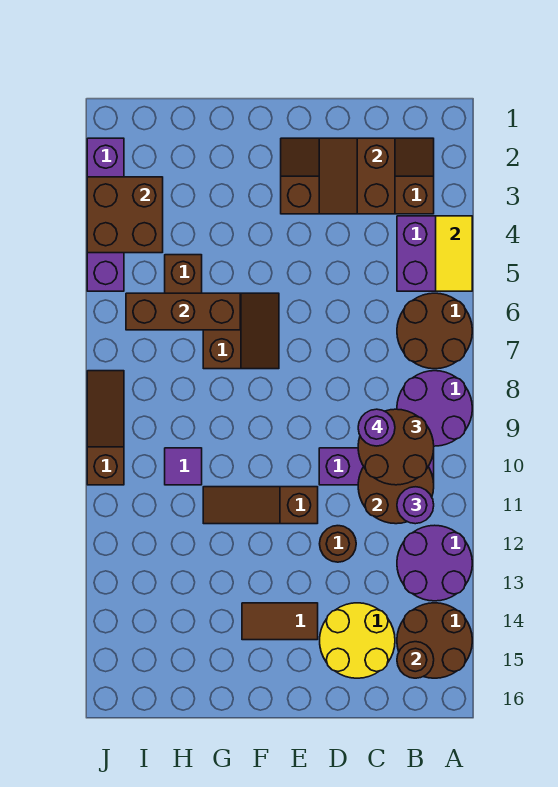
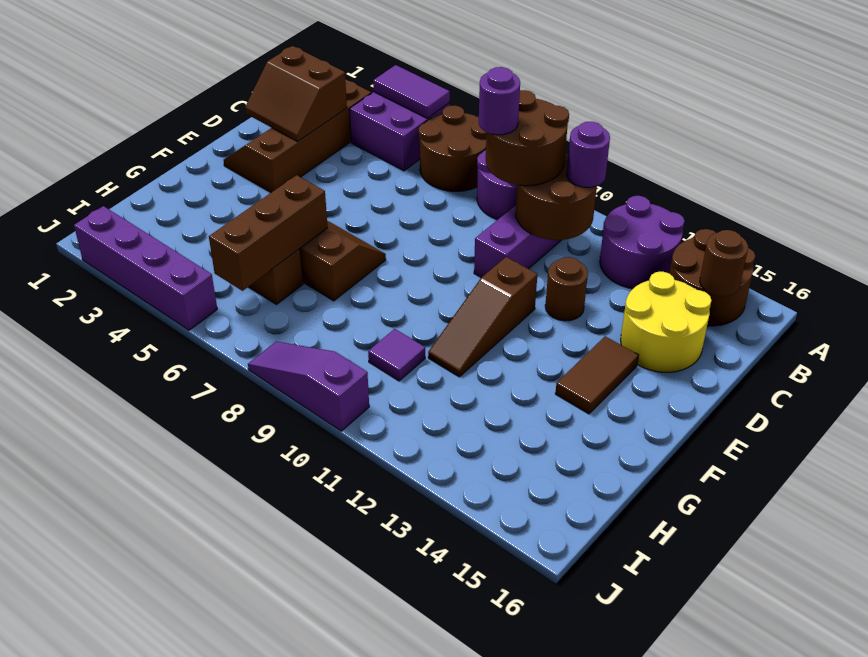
yellow 1x2 tile [436,216,472,291] -> purple 1x2 tile [373,65,450,118]
brown 2x2 brick [87,177,163,253] -> none
brown 1x3 slope [87,371,124,485] -> purple 1x3 slope [248,341,369,431]

